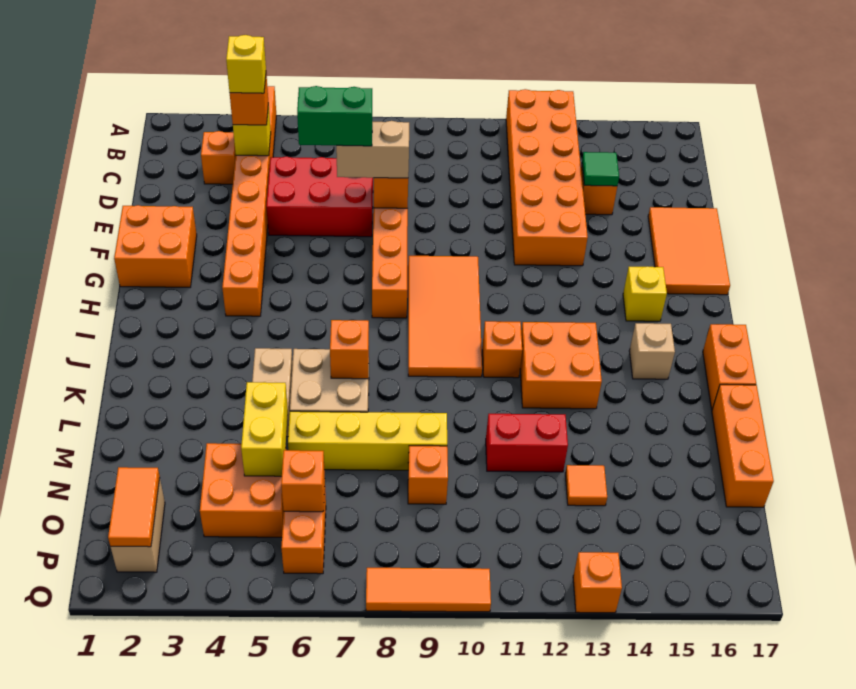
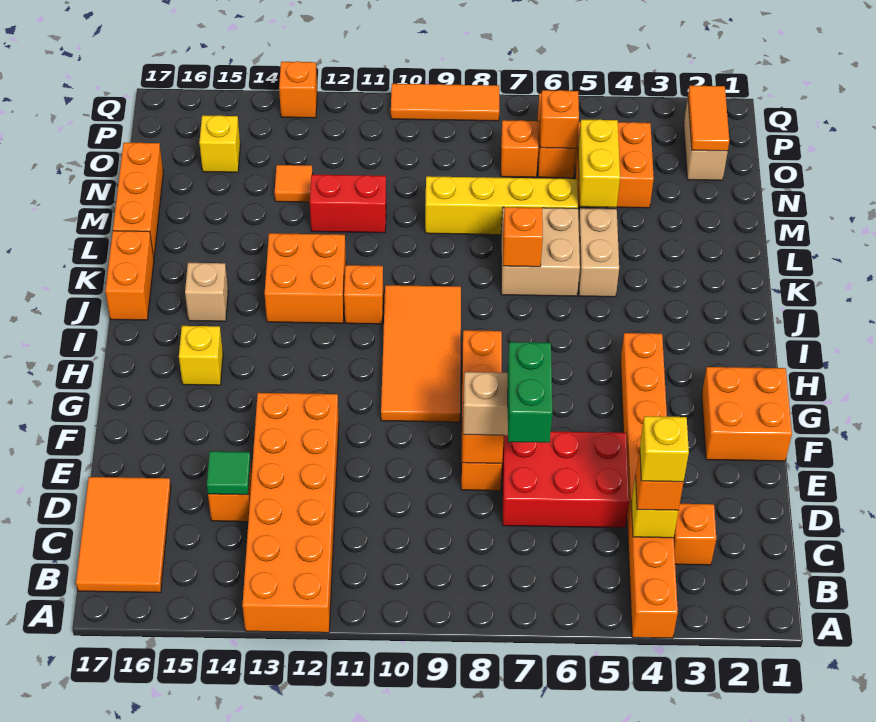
green 1x2 brick [297,86,372,146] -> green 1x2 brick turned to [508,342,552,443]
orange 2x3 tile [648,207,730,295] -> orange 2x3 tile moved to [76,477,171,593]
orange 1x1 brick [408,446,448,504] -> orange 1x1 brick moved to [501,120,538,177]
none -> yellow 1x1 brick [199,115,240,172]

